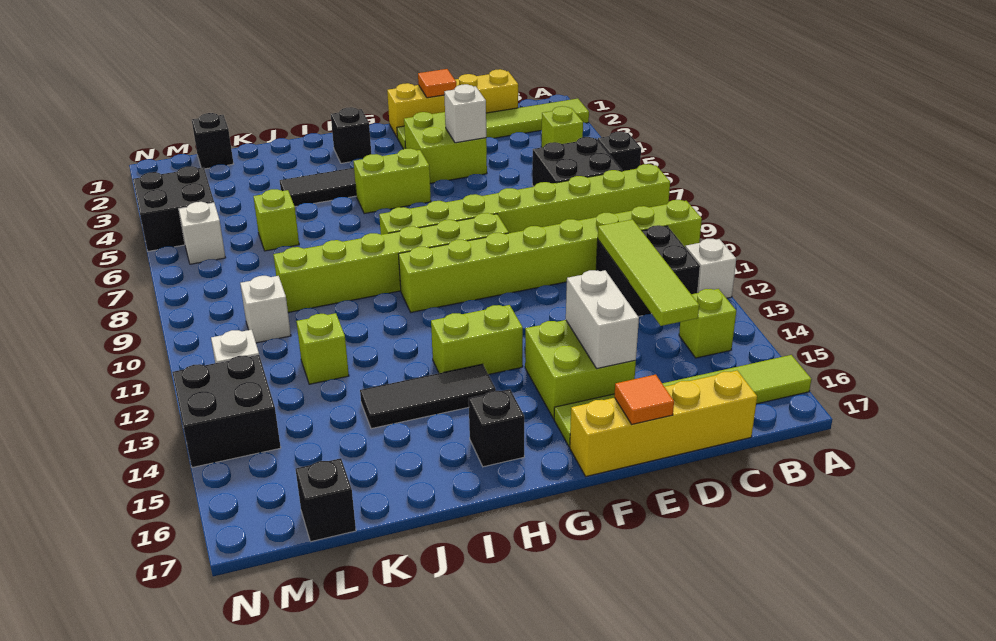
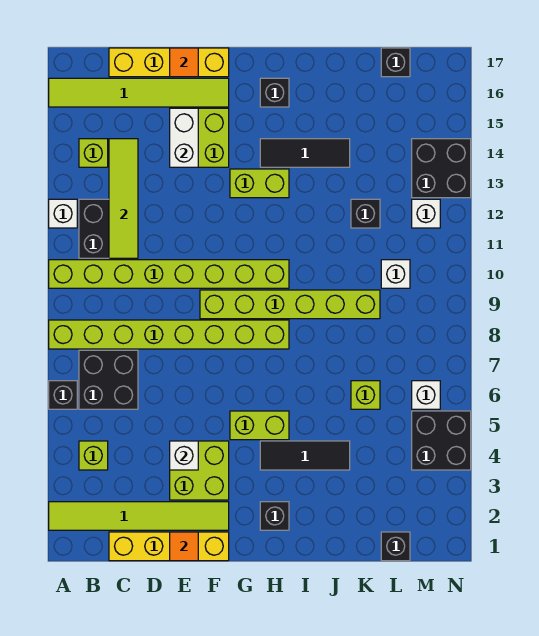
lime 1x1 brick [296,313,349,384] -> black 1x1 brick [351,199,380,228]

